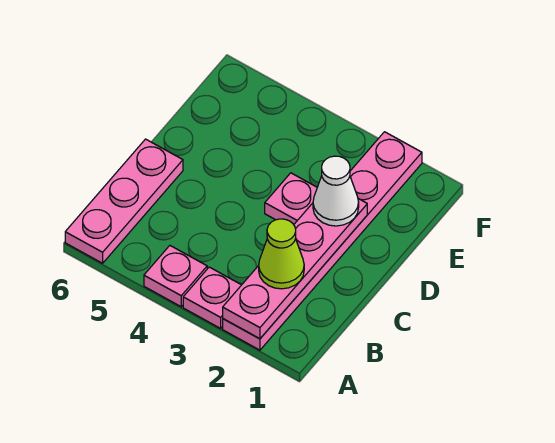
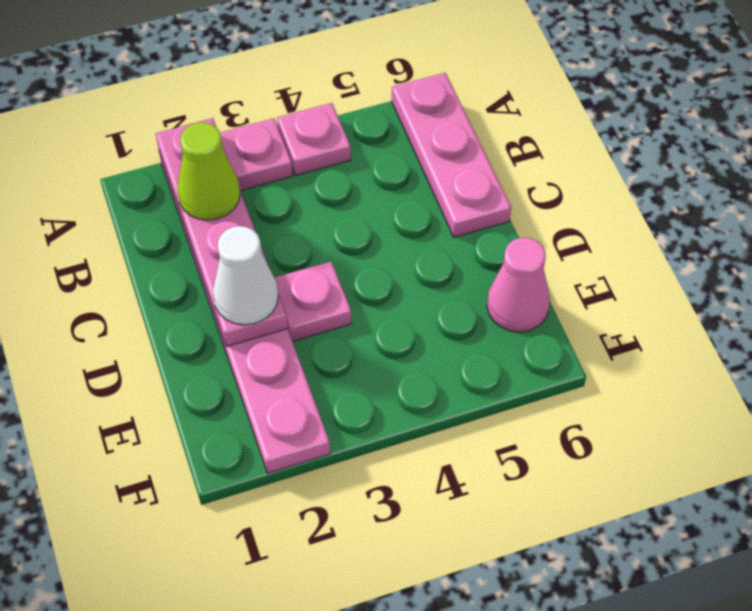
none -> pink 1x1 cone [487,237,550,332]

